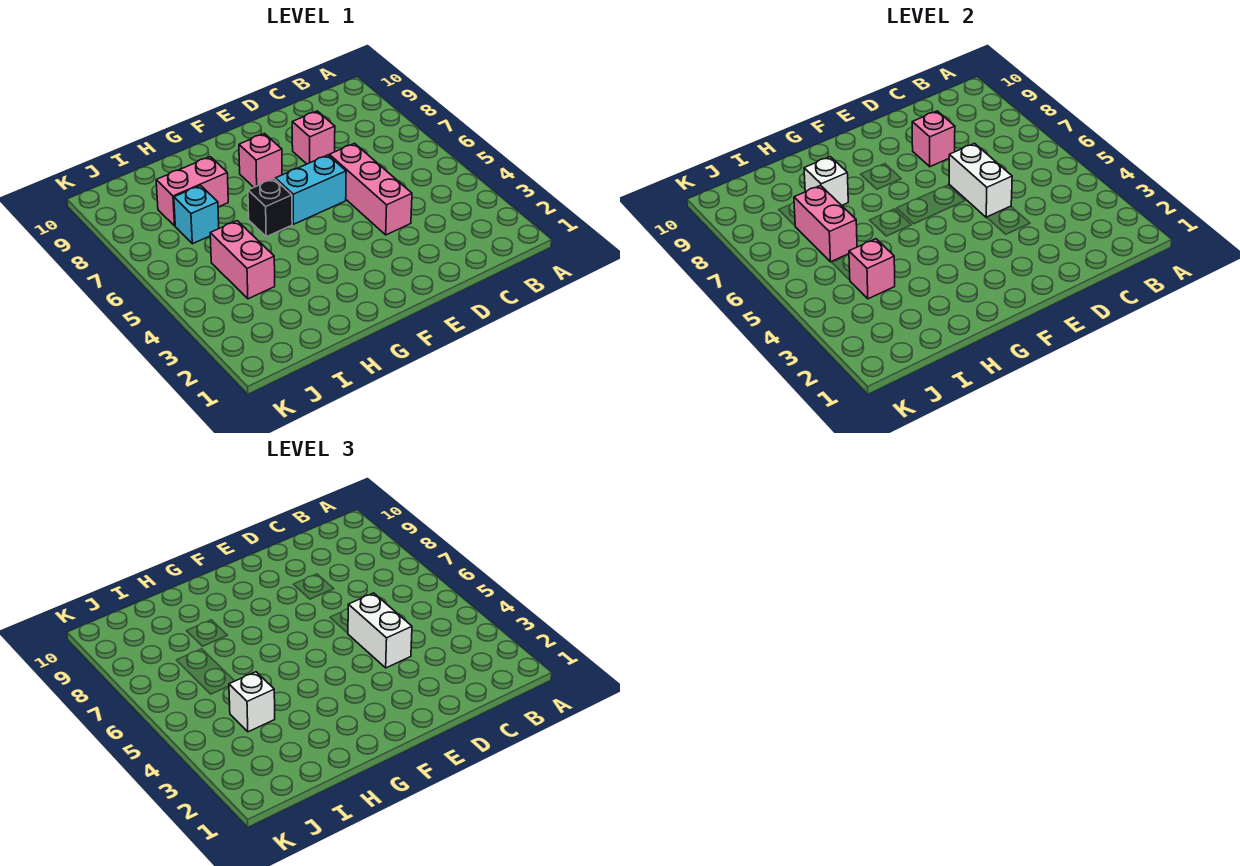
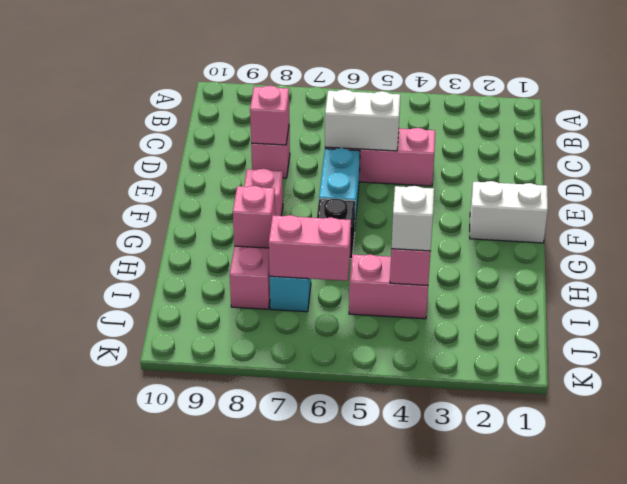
white 1x2 brick [348,593,412,668] -> white 1x2 brick moved to [470,181,548,243]
white 1x1 brick [804,157,848,205] -> pink 1x1 brick [233,186,275,248]

